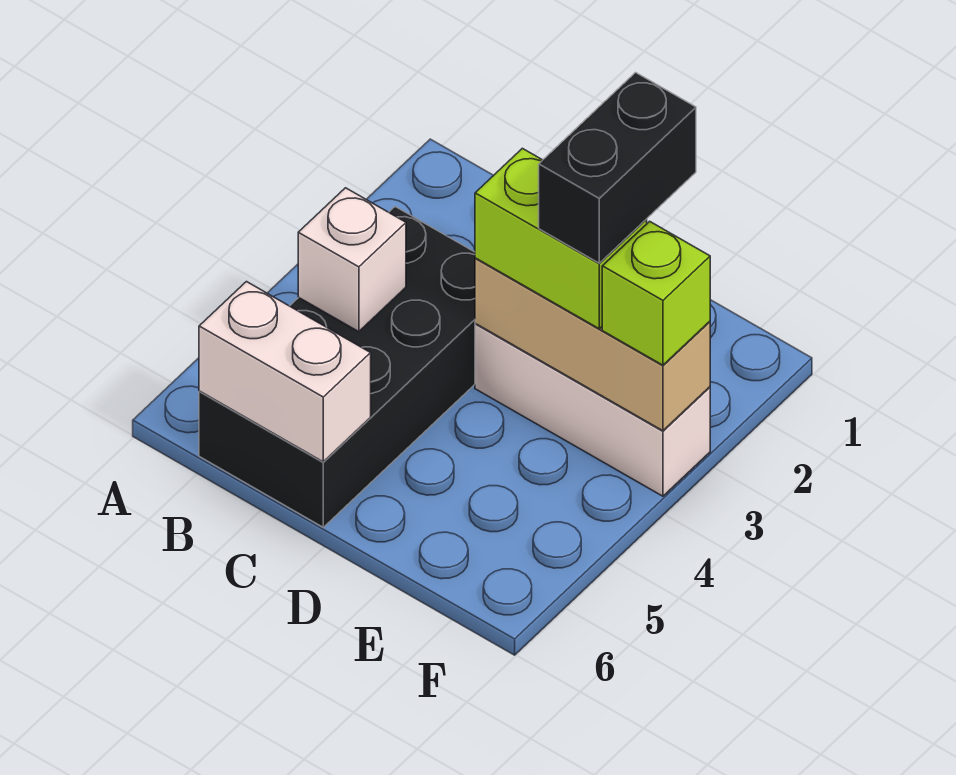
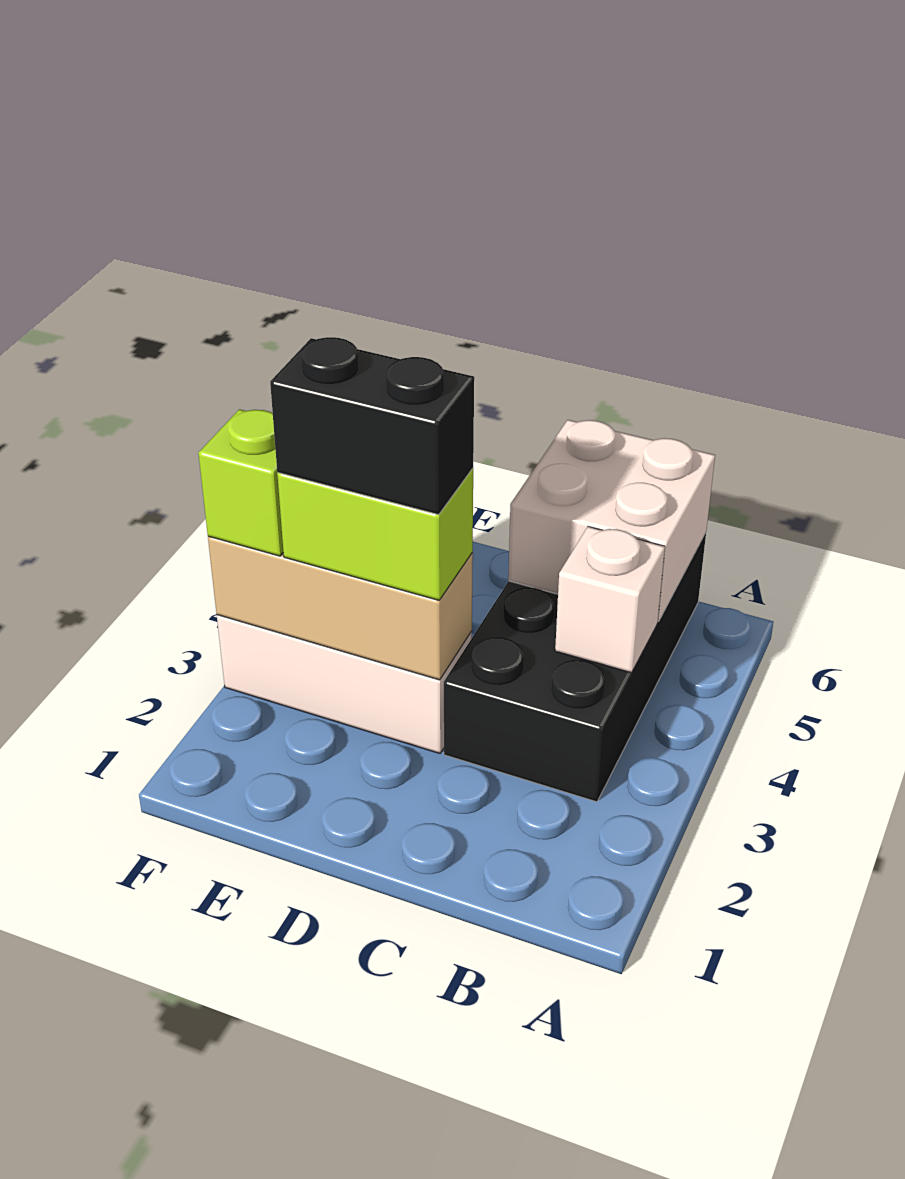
white 1x2 brick [199,282,371,462] -> white 2x2 brick [508,420,715,621]
black 1x2 brick [539,73,696,263] -> black 1x2 brick turned to [270,337,474,515]

